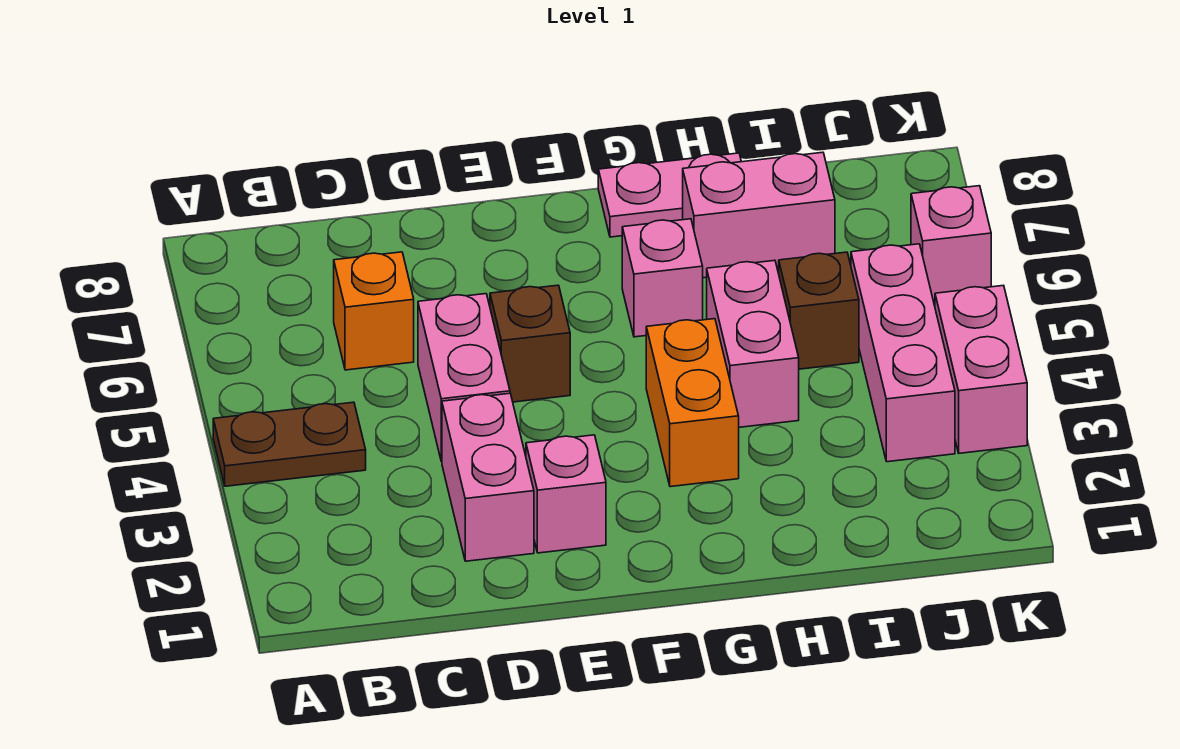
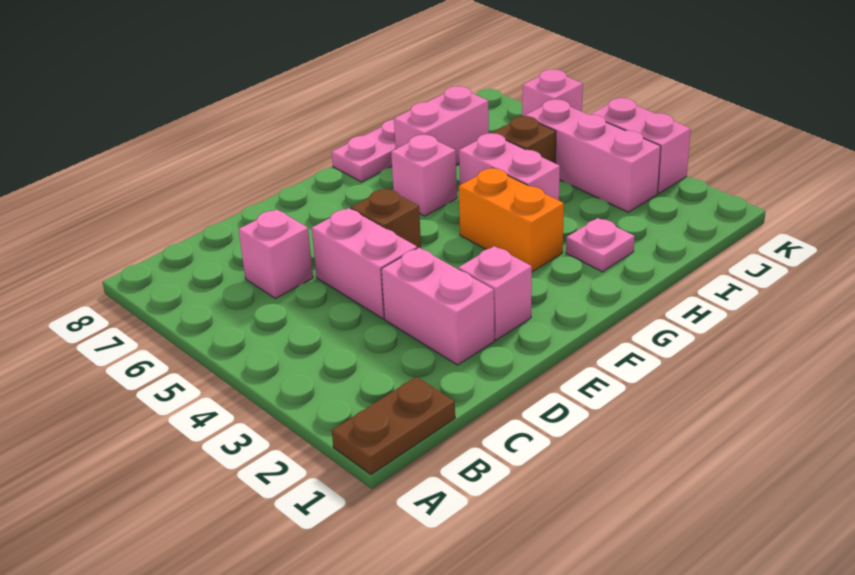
brown 1x2 plate [213,402,366,486] -> brown 1x2 plate moved to [332,377,455,475]
orange 1x1 brick [334,252,414,370] -> pink 1x1 brick [239,210,313,298]
none -> pink 1x1 plate [566,218,635,272]

